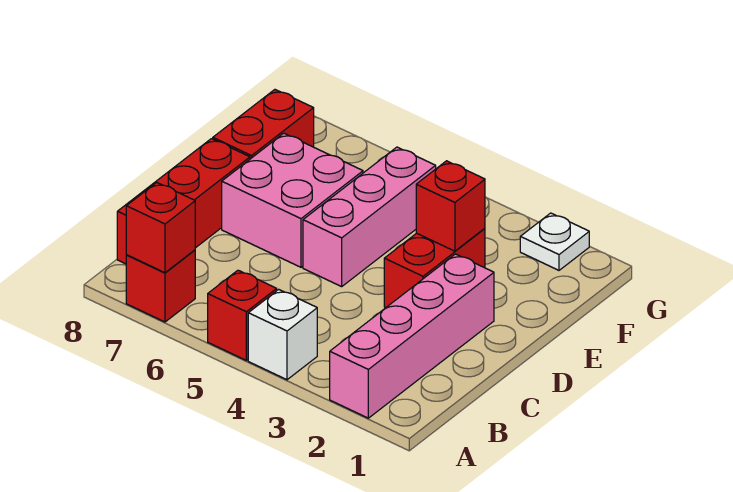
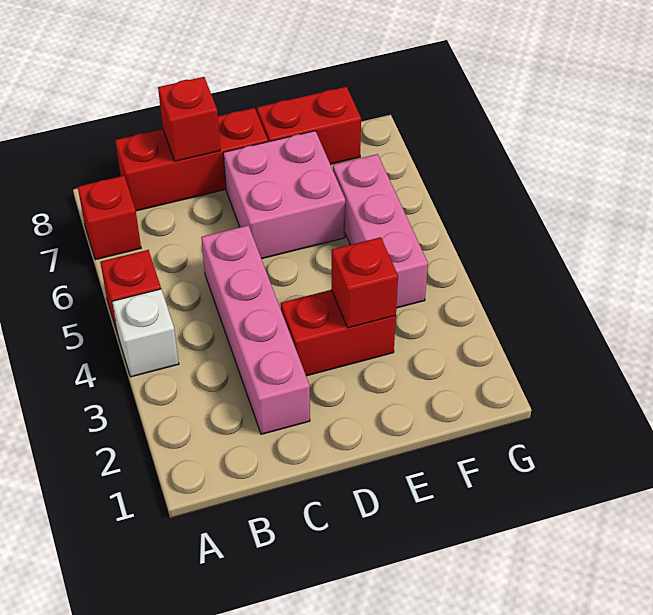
pink 1x4 brick [330,254,494,418] -> pink 1x4 brick turned to [201,226,310,434]
red 1x1 brick [126,182,195,273] -> red 1x1 brick moved to [158,77,220,161]
pink 1x3 brick [303,147,436,287] -> pink 1x3 brick turned to [333,154,428,308]
white 1x1 plate [520,213,589,270] -> none

